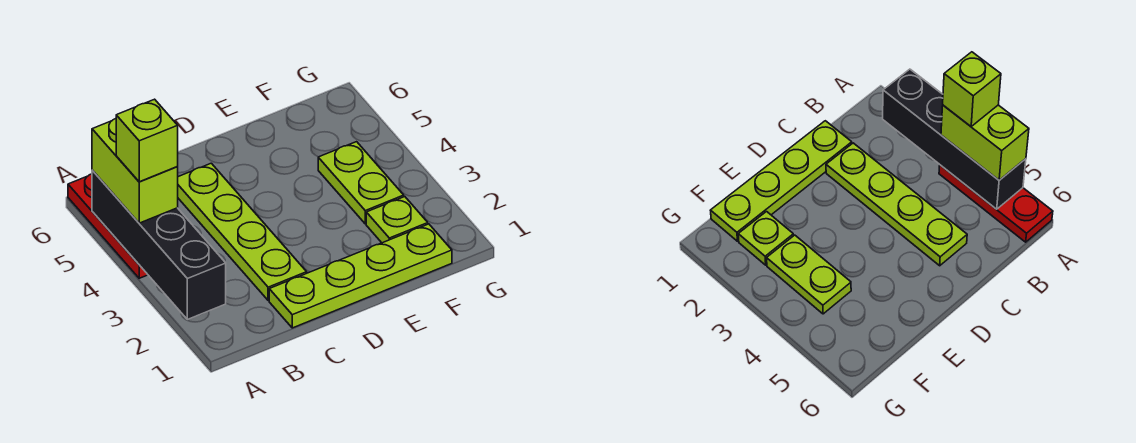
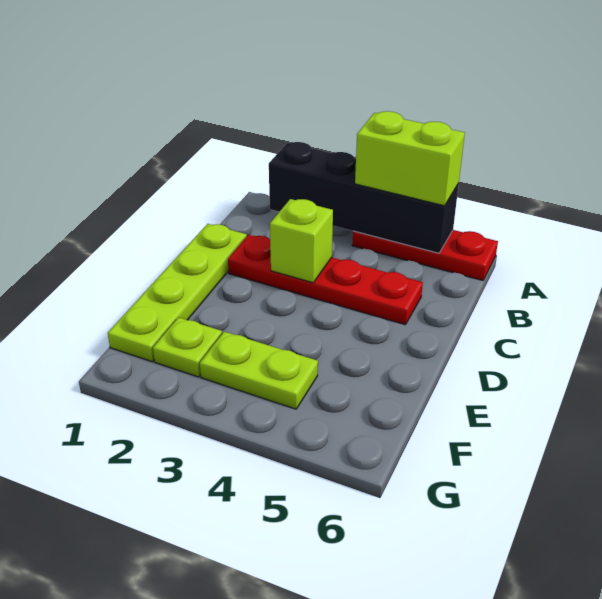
lime 1x1 brick [116,99,178,182] -> lime 1x1 brick moved to [270,199,333,283]
lime 1x4 plate [178,163,307,301] -> red 1x4 plate [228,235,423,325]

